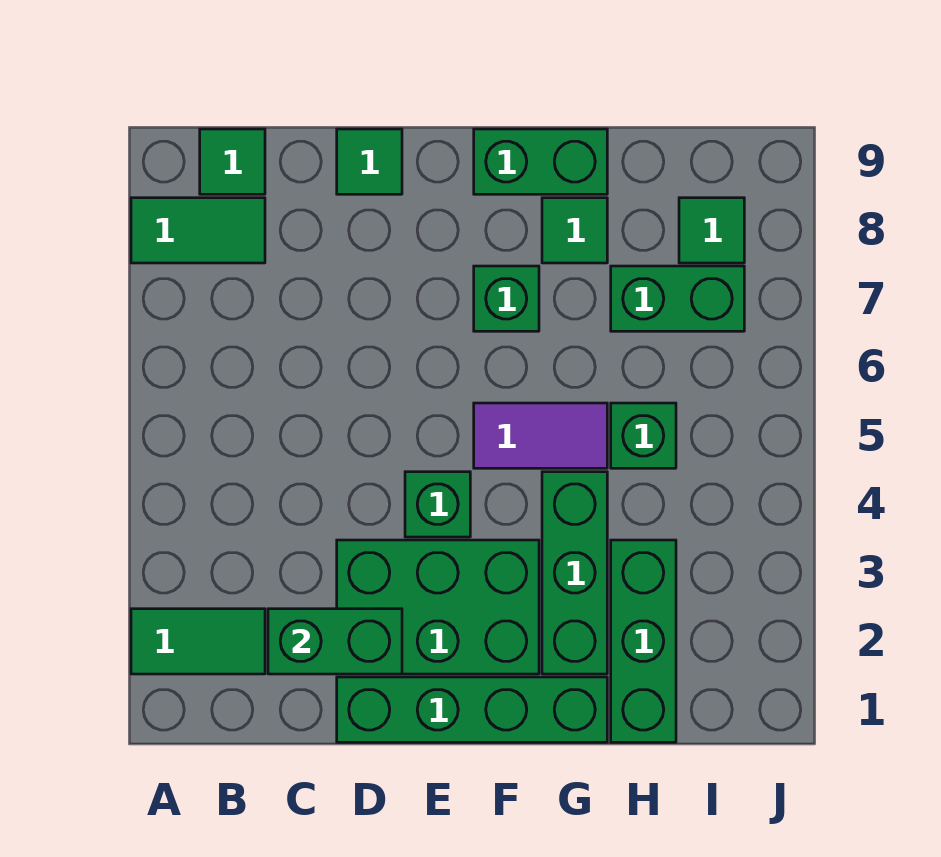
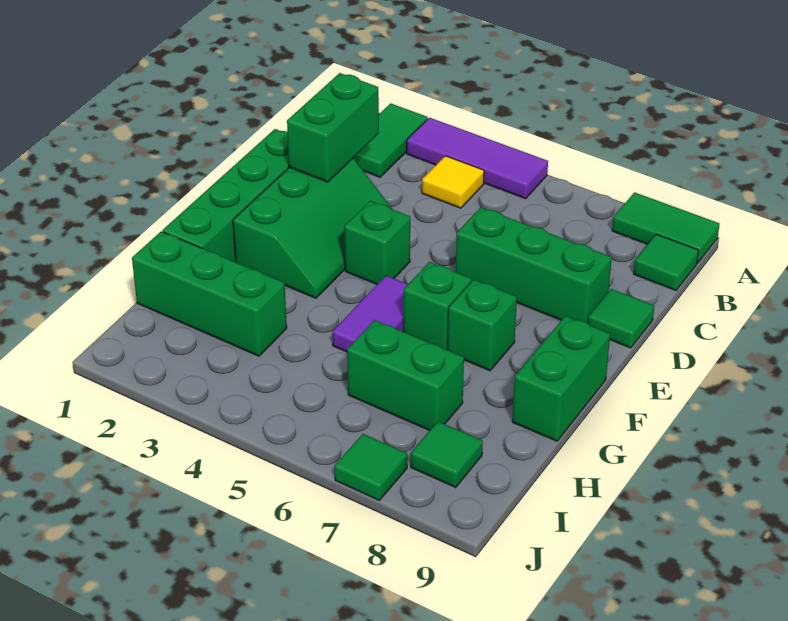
none -> purple 1x3 tile [407,118,548,199]
green 1x2 tile [131,198,265,263] -> green 1x2 tile turned to [612,192,719,263]
none -> yellow 1x1 tile [422,156,484,208]
green 2x3 brick [337,540,539,674] -> green 2x3 slope [233,159,393,298]
green 1x3 brick [542,472,607,674] -> green 1x3 brick moved to [456,207,612,323]
green 1x1 tile [542,198,607,263] -> green 1x1 tile moved to [335,434,407,500]
green 1x1 brick [611,403,676,468] -> green 1x1 brick moved to [404,262,472,350]
green 1x2 brick [611,266,744,331] -> green 1x2 brick turned to [347,320,464,431]

